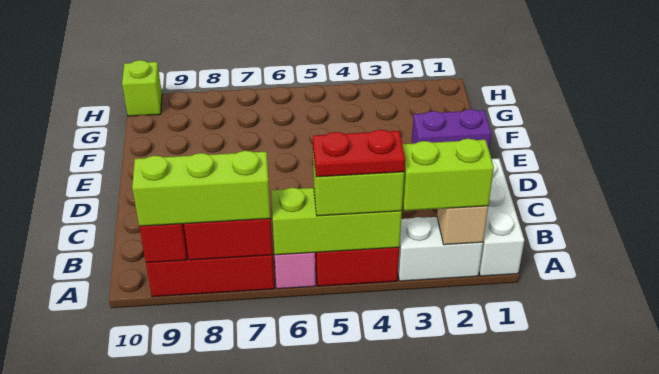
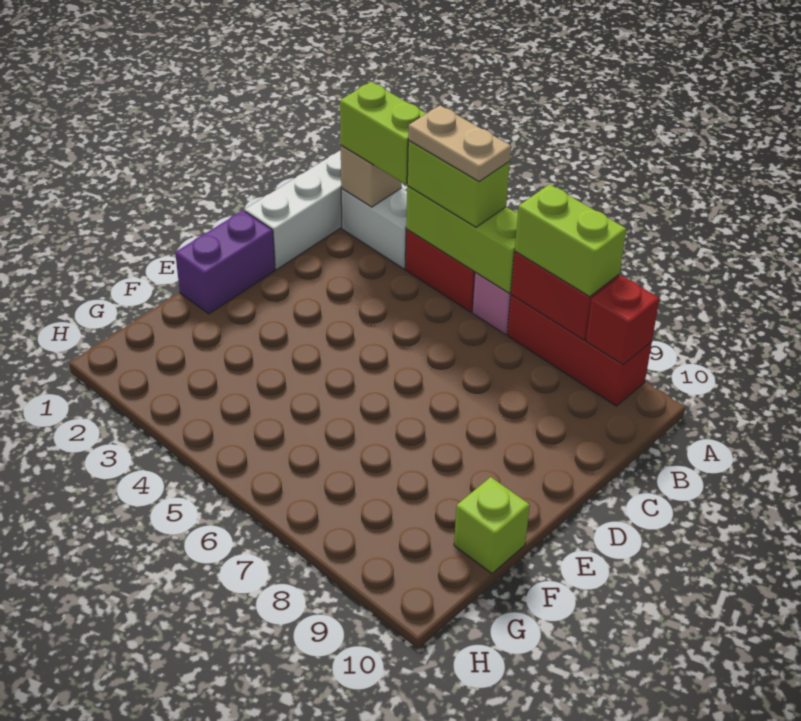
red 1x2 plate [313,130,405,177] -> tan 1x2 plate [408,105,511,182]
lime 1x3 brick [132,151,270,226] -> lime 1x2 brick [515,184,626,297]
purple 1x2 brick [412,109,491,149] -> purple 1x2 brick turned to [175,211,275,314]
lime 1x1 brick [122,60,162,116] -> lime 1x1 brick moved to [454,477,530,574]

